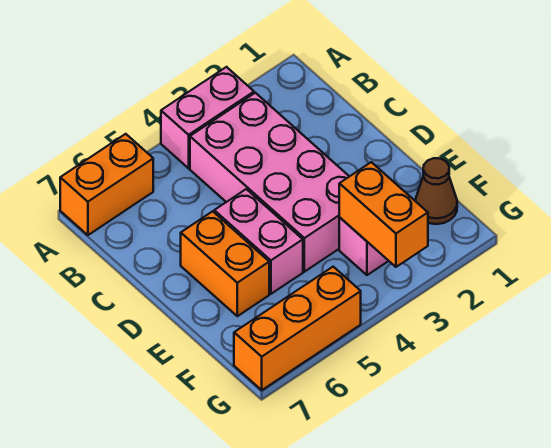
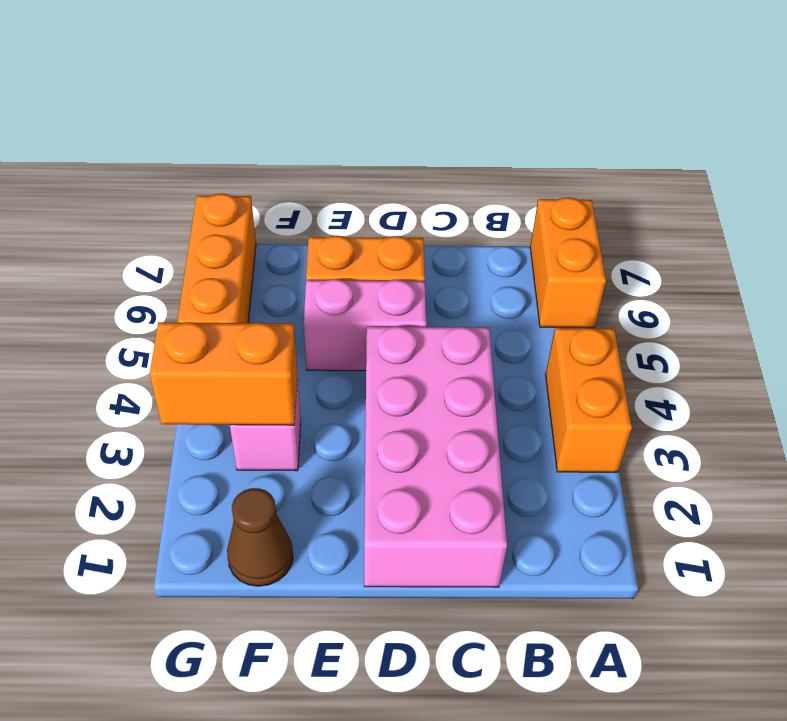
pink 1x2 brick [161,67,254,168] -> orange 1x2 brick [546,328,632,472]
pink 2x4 brick [190,93,349,272] -> pink 2x4 brick turned to [364,326,507,587]

